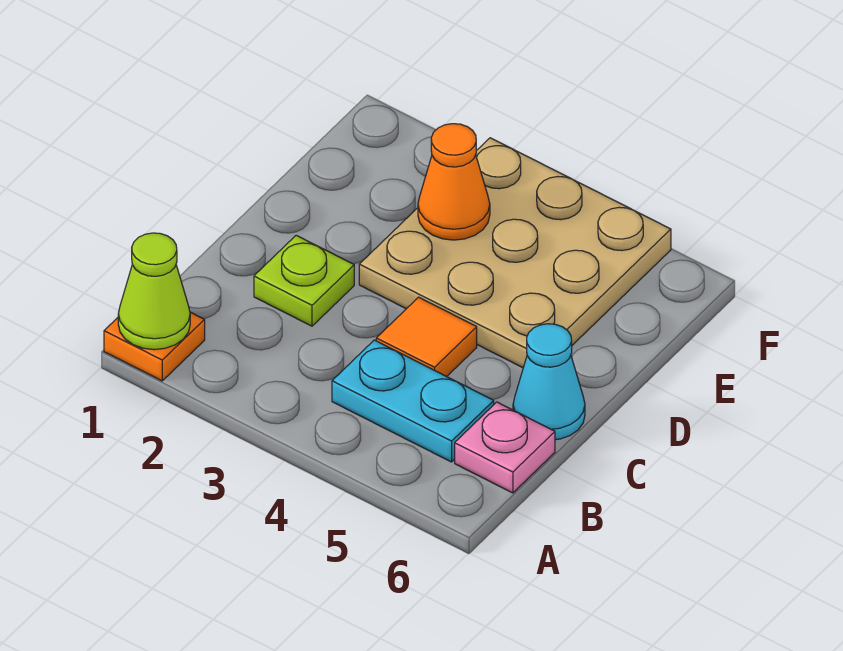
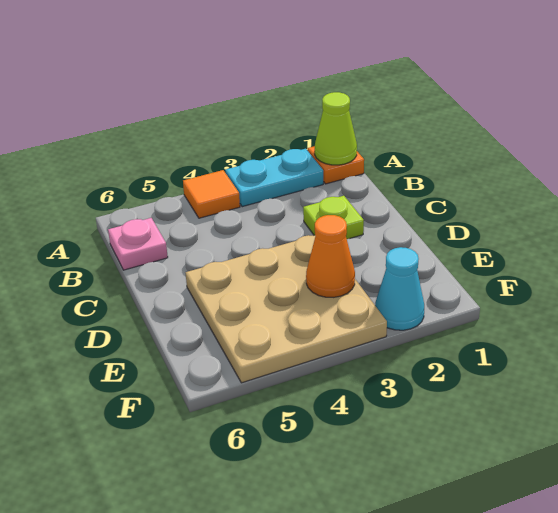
cyan 1x2 plate [332,340,494,462] -> cyan 1x2 plate moved to [225,149,323,207]
orange 1x1 tile [376,297,477,377] -> orange 1x1 tile moved to [183,170,240,218]
cyan 1x1 cone [513,324,585,440] -> cyan 1x1 cone moved to [375,247,424,330]

